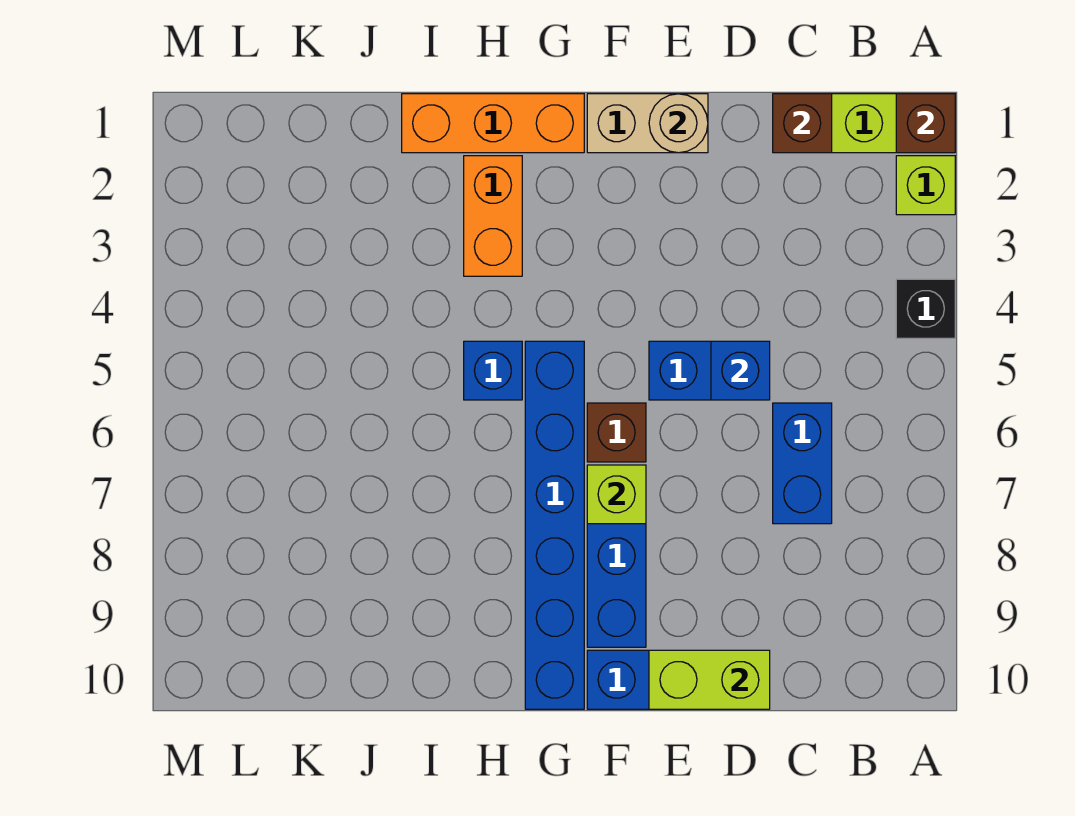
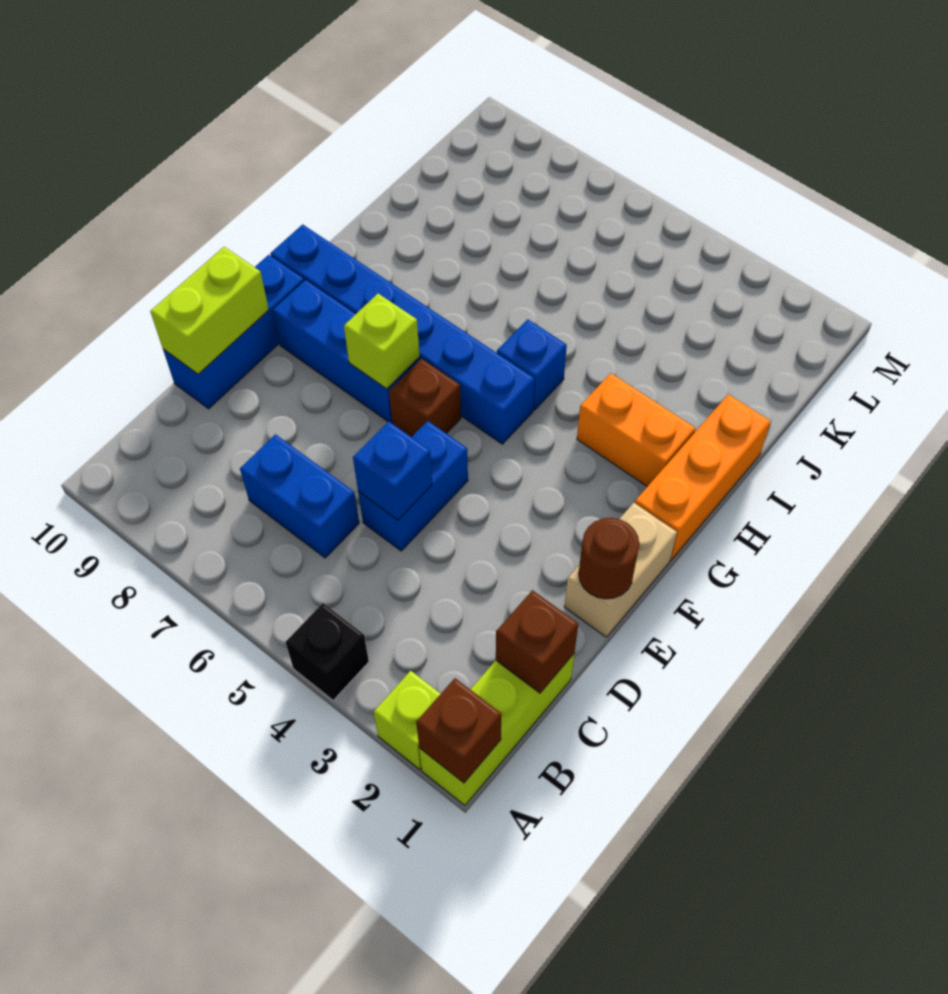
tan 1x1 round brick [649,94,708,153] -> brown 1x1 round brick [579,518,639,599]

